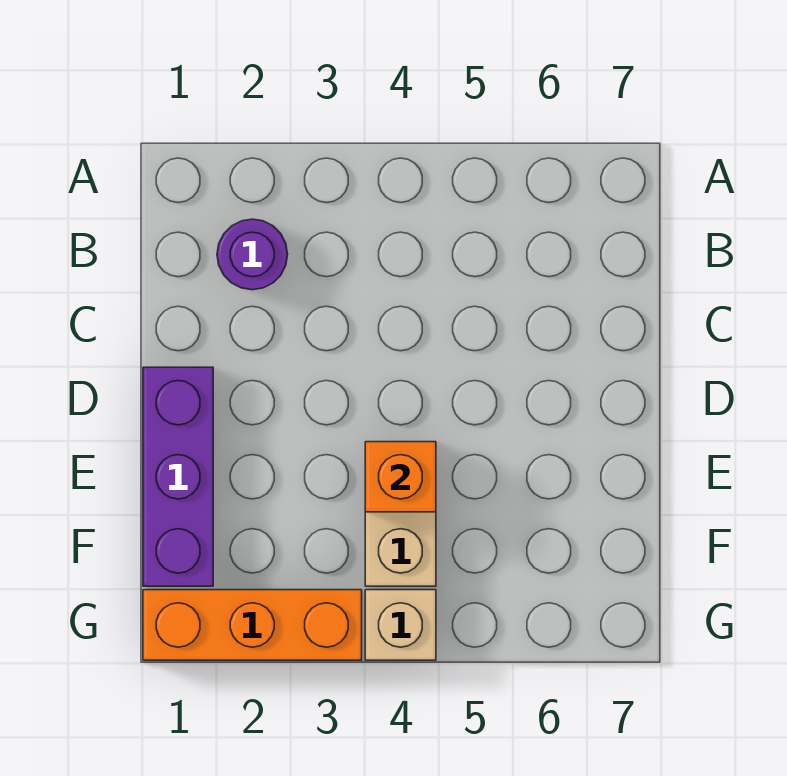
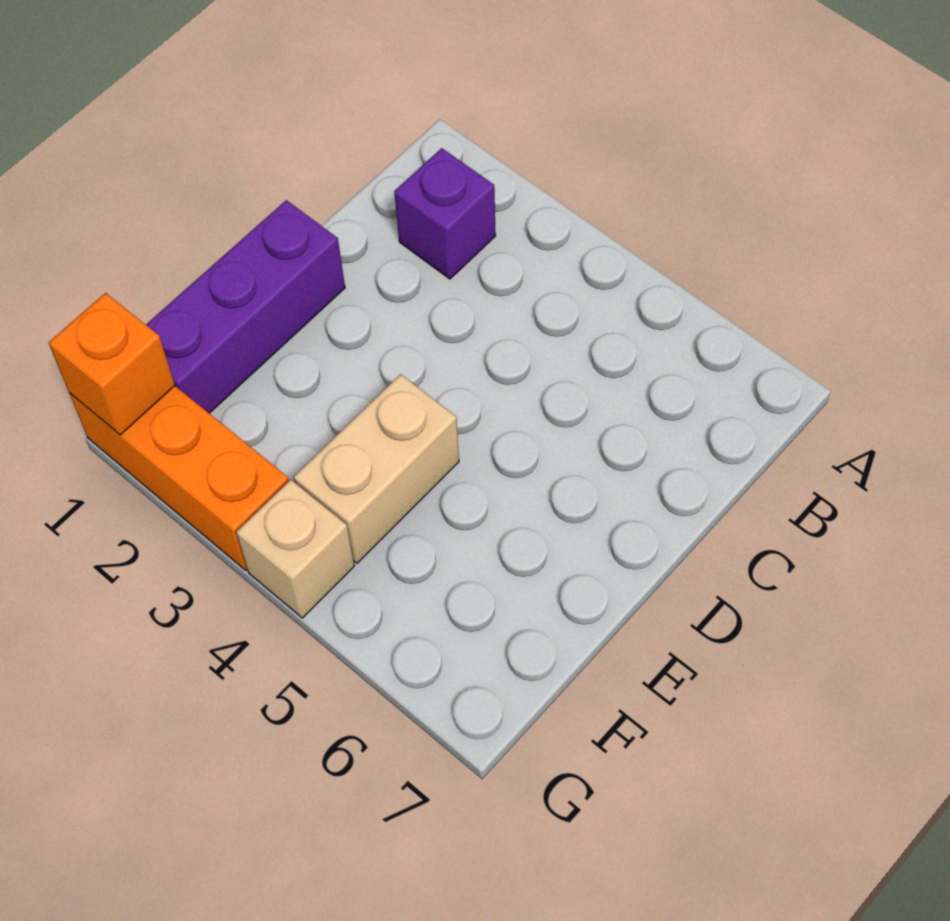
purple 1x1 round brick [217,219,288,290] -> purple 1x1 brick [394,148,496,279]
orange 1x1 brick [365,442,436,512] -> orange 1x1 brick moved to [48,293,175,435]

